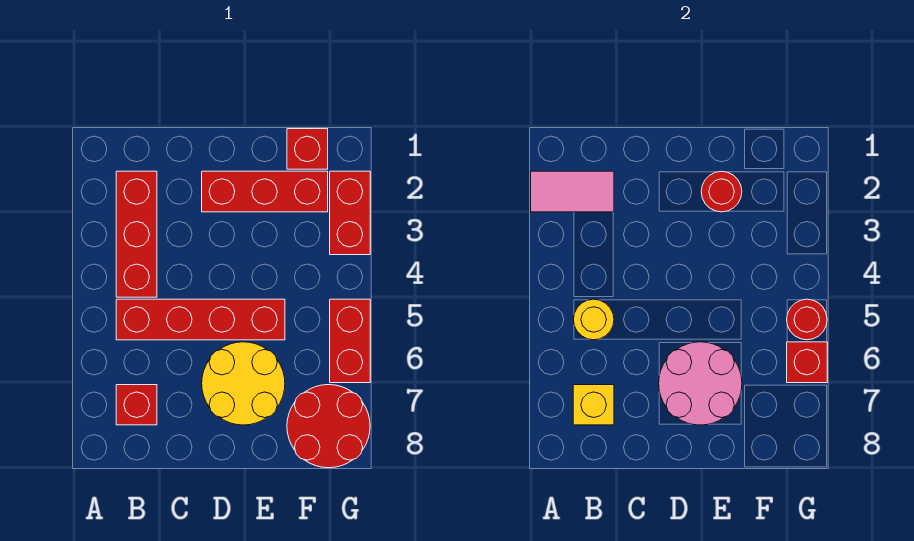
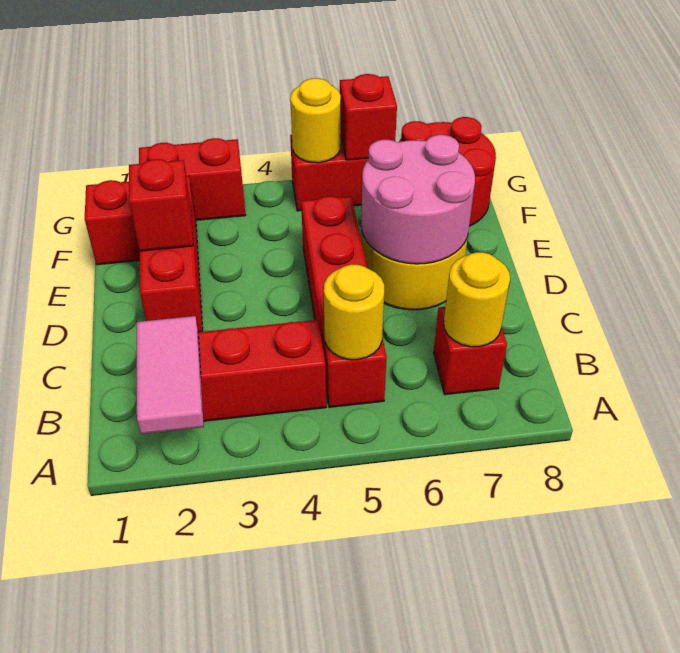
yellow 1x1 brick [573,385,614,425] -> yellow 1x1 round brick [444,252,510,347]
red 1x1 round brick [701,171,742,212] -> red 1x1 brick [129,159,193,251]
red 1x1 round brick [787,299,827,340] -> yellow 1x1 round brick [290,78,341,163]

